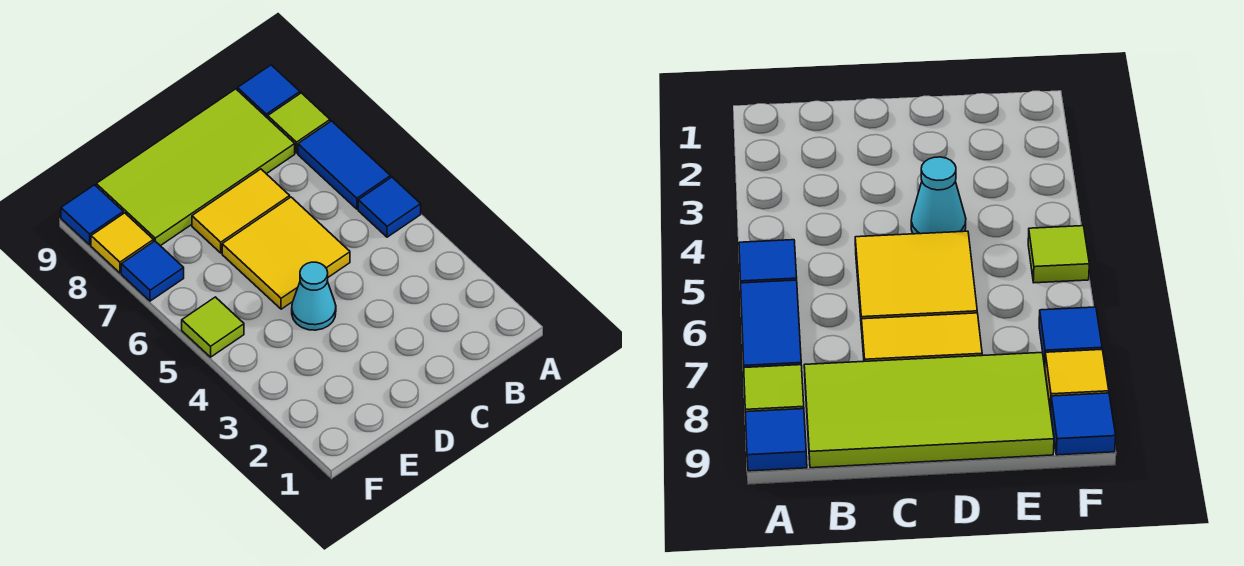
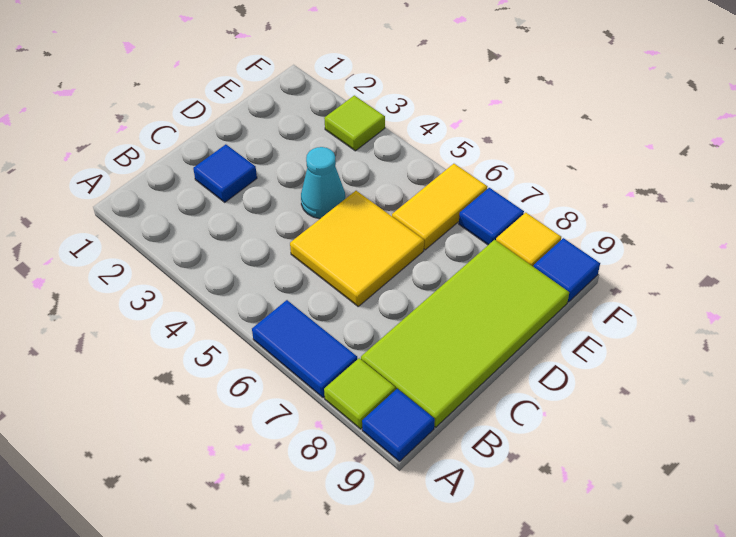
blue 1x1 tile [358,177,421,237] -> blue 1x1 tile moved to [193,144,257,202]
yellow 1x2 tile [192,169,290,253] -> yellow 1x2 tile moved to [392,164,487,250]
lime 1x1 tile [182,297,244,357] -> lime 1x1 tile moved to [324,95,385,151]

